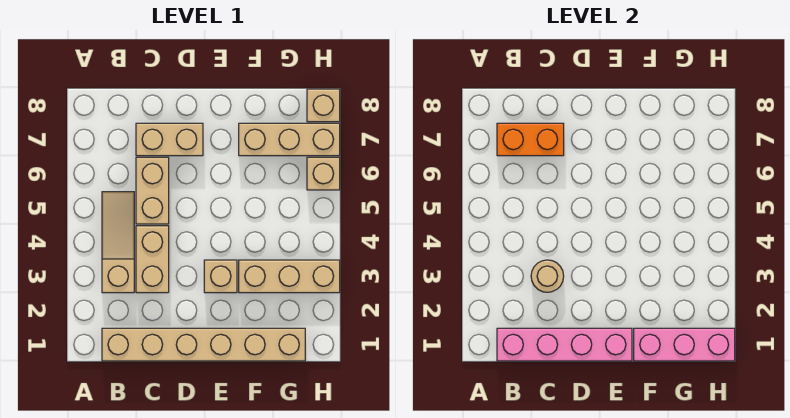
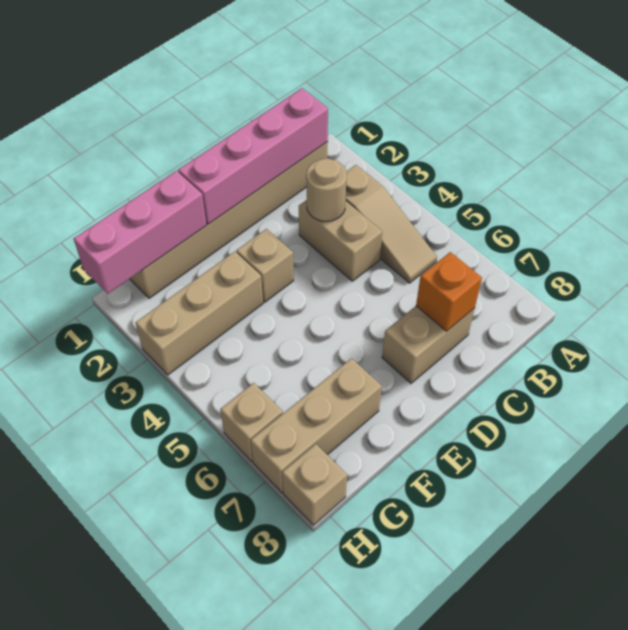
orange 1x2 brick [497,123,564,156] -> orange 1x1 brick [416,252,482,331]
tan 1x2 brick [136,157,169,224] -> none

